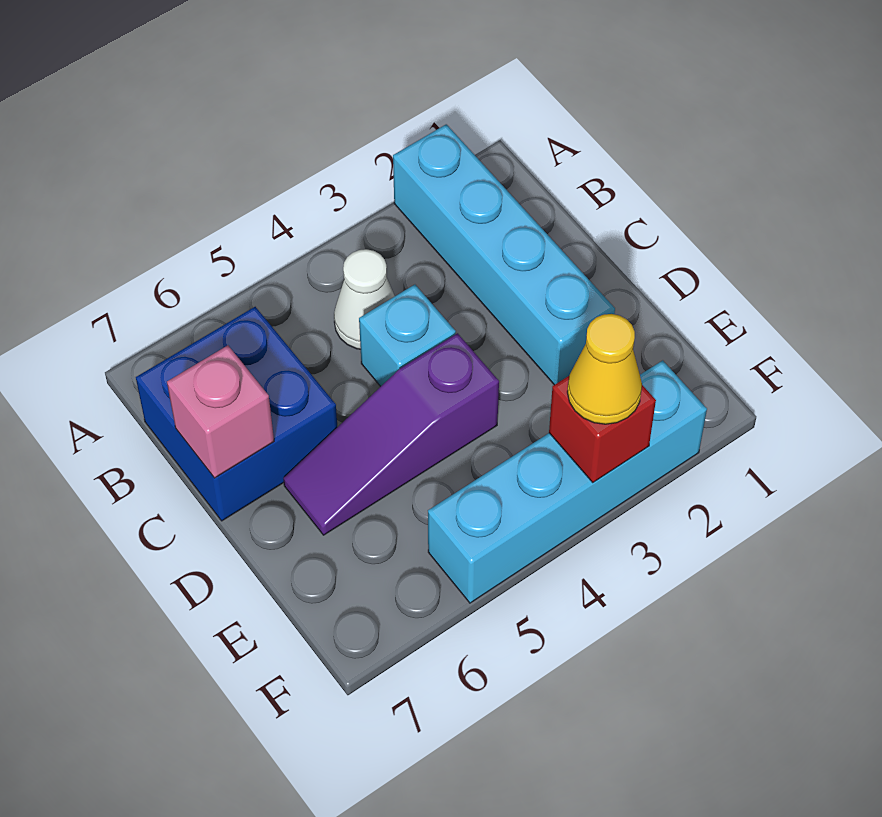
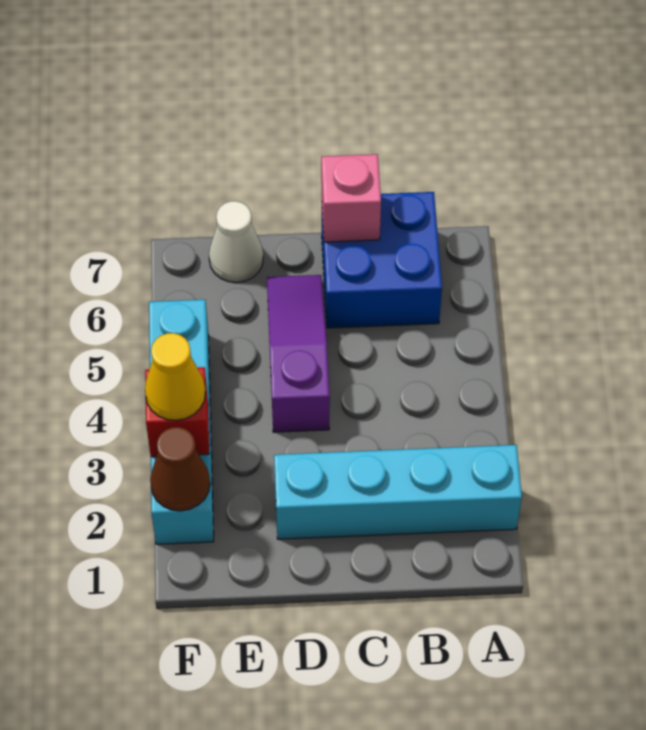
white 1x1 cone [334,249,395,349] -> white 1x1 cone moved to [209,201,263,282]
cyan 1x1 brick [359,285,456,387] -> none
none -> brown 1x1 cone [150,427,210,511]

